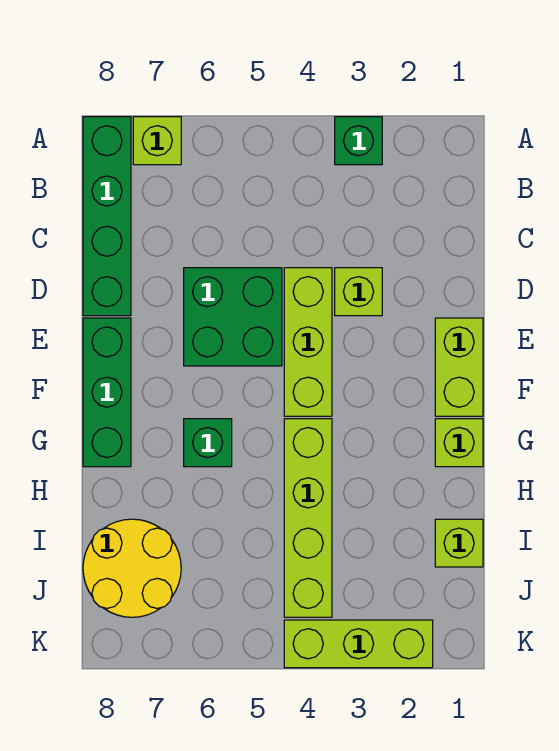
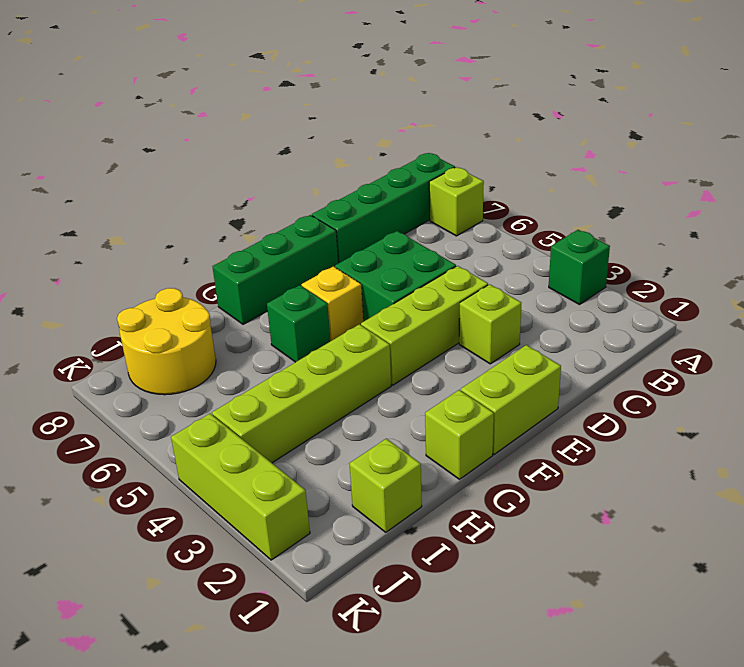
none -> yellow 1x1 brick [301,266,363,341]

